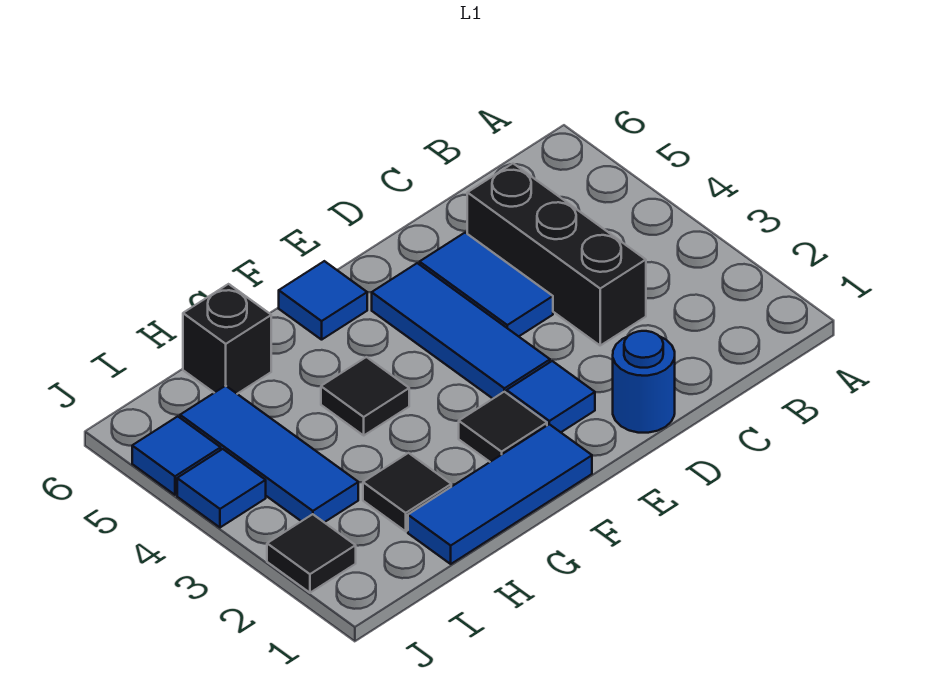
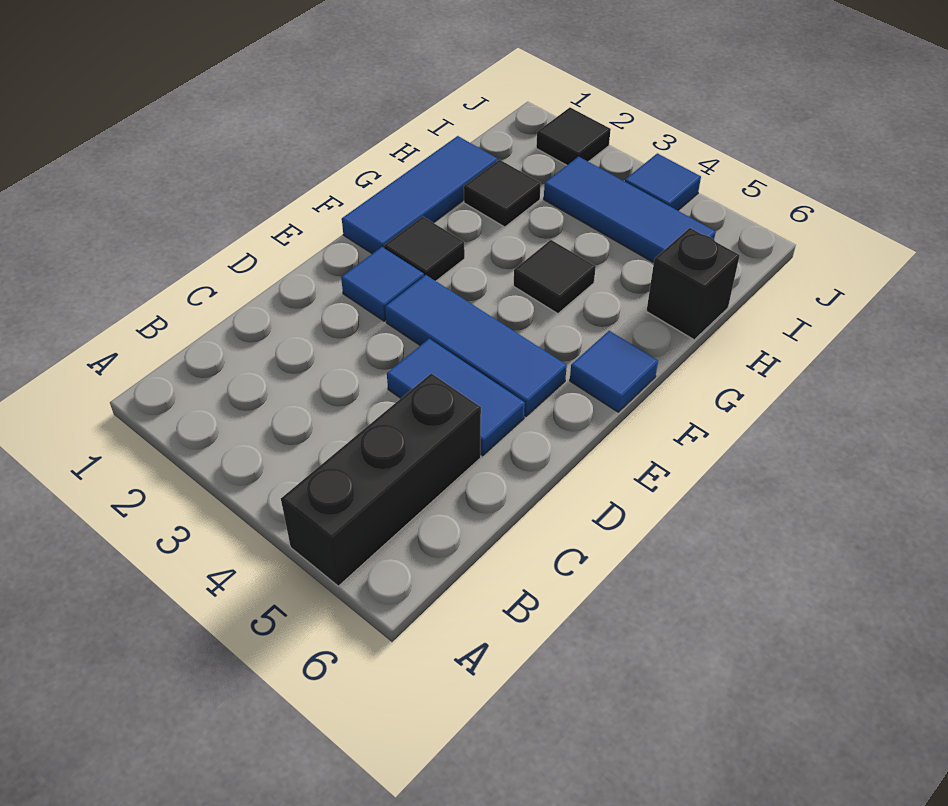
black 1x3 brick [467,164,646,345] -> black 1x3 brick turned to [281,373,481,586]
blue 1x1 round brick [613,331,675,433] -> none
blue 1x1 tile [132,416,221,495] -> none

